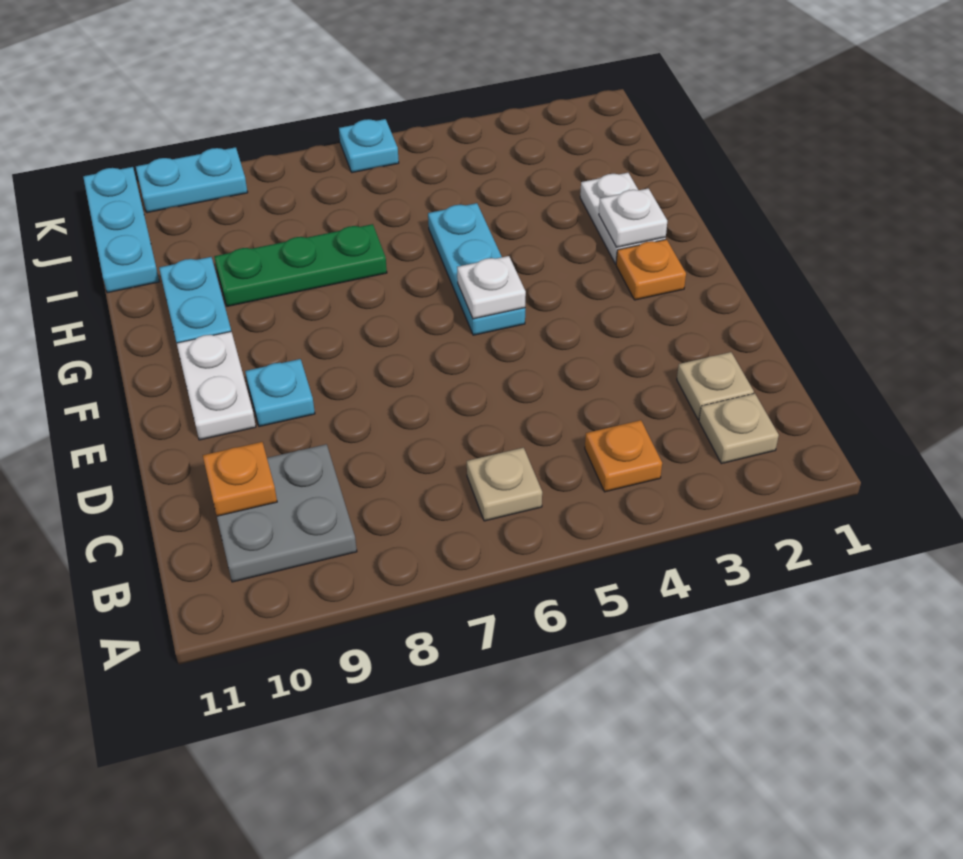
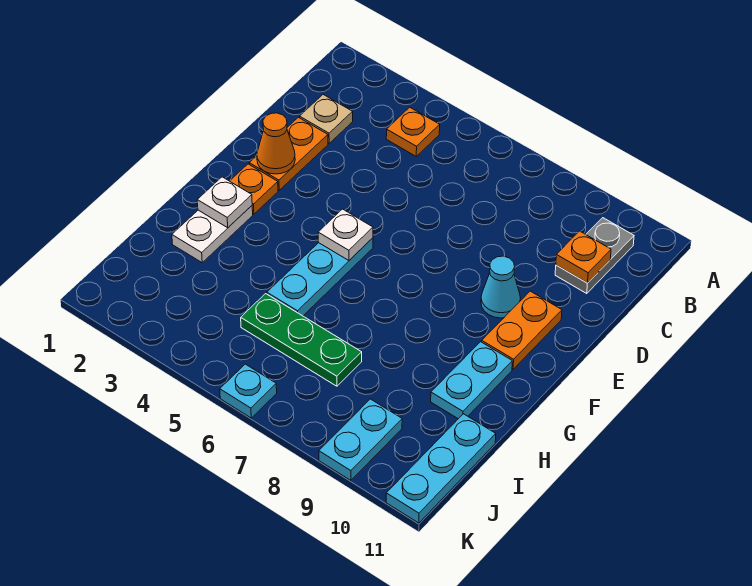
tan 1x1 plate [699,393,779,464] -> none
tan 1x1 plate [467,448,542,521] -> none
grey 2x2 plate [217,444,357,582] -> grey 1x2 plate [555,218,634,293]
none -> orange 1x2 plate [249,117,328,190]
none -> orange 1x1 cone [257,113,295,174]
cyan 1x1 plate [245,359,315,427] -> cyan 1x1 cone [481,256,520,318]
white 1x2 plate [177,331,256,440] -> orange 1x2 plate [482,291,562,369]
green 1x3 plate [214,224,387,306] -> green 1x3 plate moved to [241,294,362,386]
cyan 1x2 plate [136,147,248,213] -> cyan 1x2 plate turned to [319,399,402,480]

